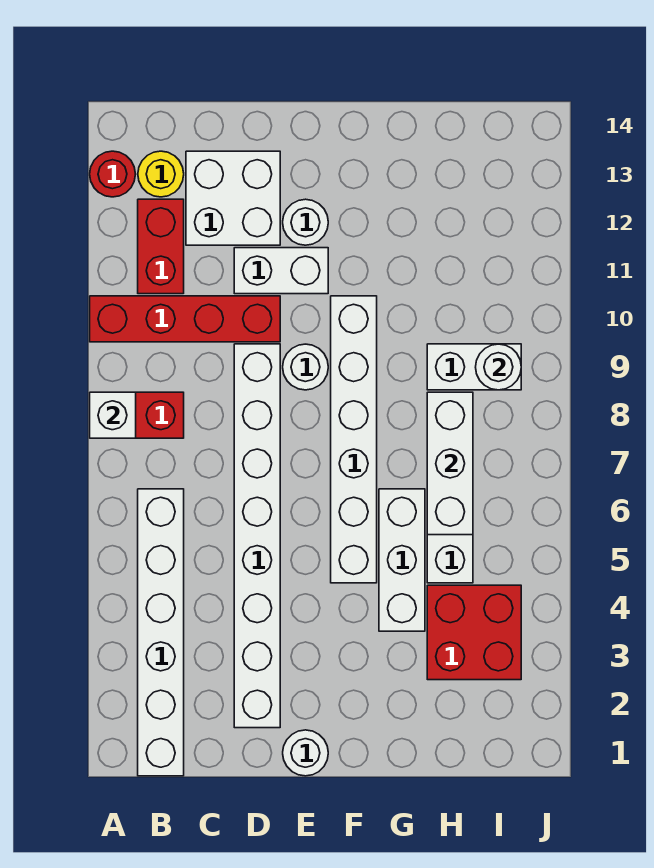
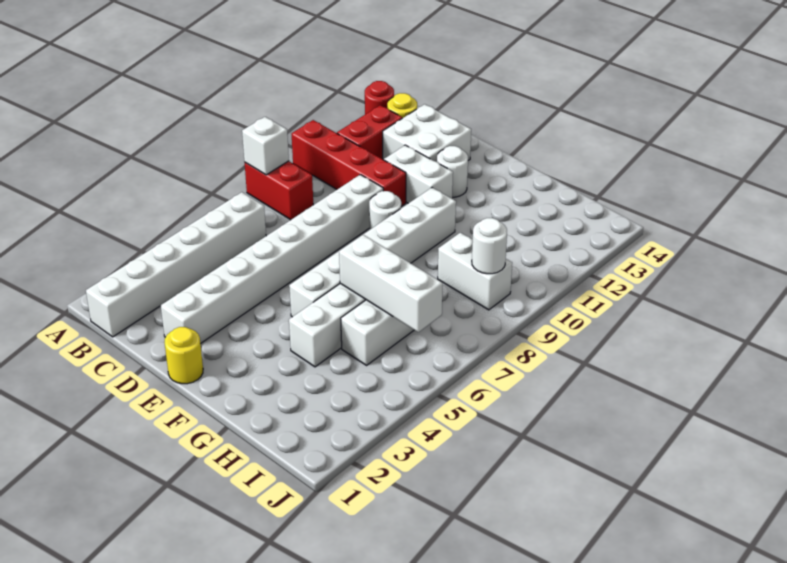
white 1x1 round brick [283,730,328,776] -> yellow 1x1 round brick [164,327,203,384]
red 2x2 brick [427,585,521,680] -> none
white 1x3 brick [427,392,473,535] -> white 1x3 brick turned to [339,235,443,332]

